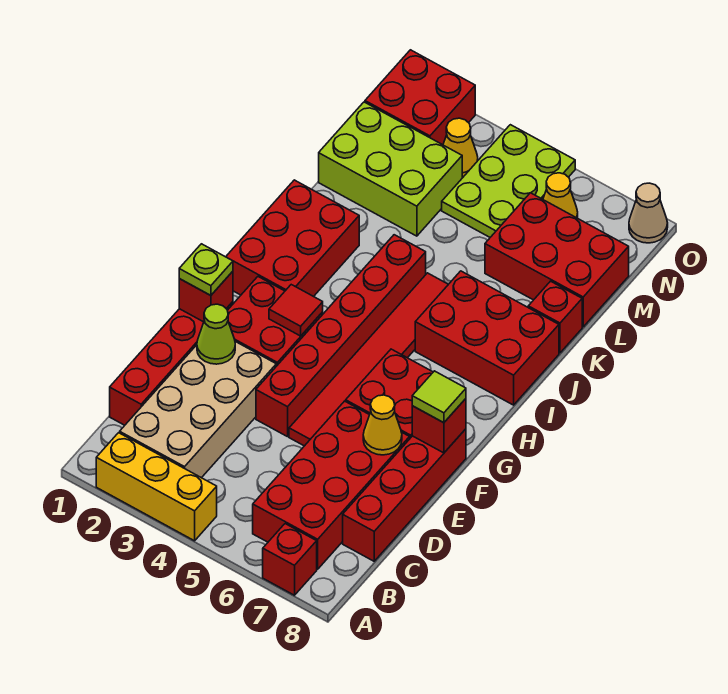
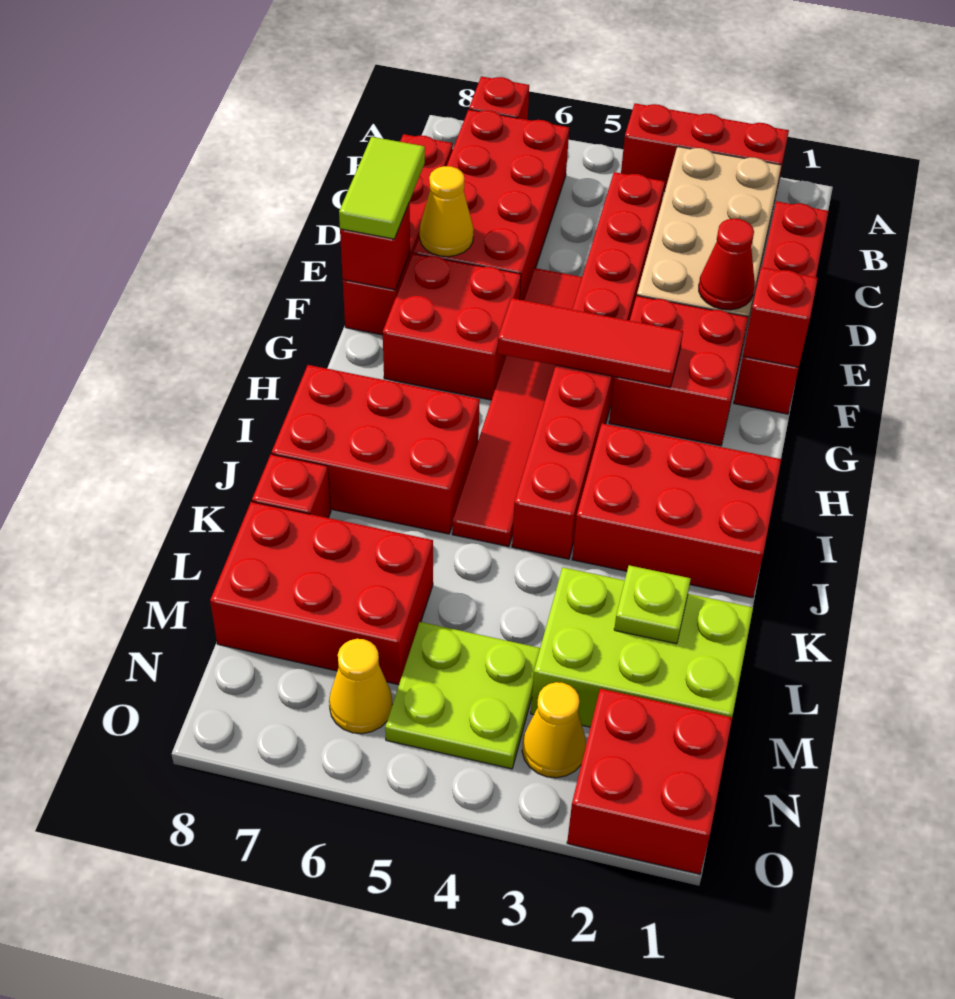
yellow 1x3 brick [96,433,217,541] -> red 1x3 brick [621,103,789,202]
lime 1x1 cone [197,304,235,364] -> red 1x1 cone [699,219,755,310]
red 1x6 brick [256,235,426,437] -> red 1x8 brick [512,172,665,559]
lime 1x1 plate [179,244,233,296] -> lime 1x1 plate moved to [614,565,691,644]
lime 1x1 tile [412,371,466,423] -> lime 1x2 tile [339,137,425,239]
red 1x1 tile [269,285,323,336] -> red 1x3 tile [497,298,683,387]
red 2x3 brick [226,180,359,297] -> red 2x3 brick turned to [572,423,781,598]
lime 2x3 plate [442,125,575,237] -> lime 2x2 plate [385,622,540,769]
tan 1x1 cone [629,183,668,243] -> none

